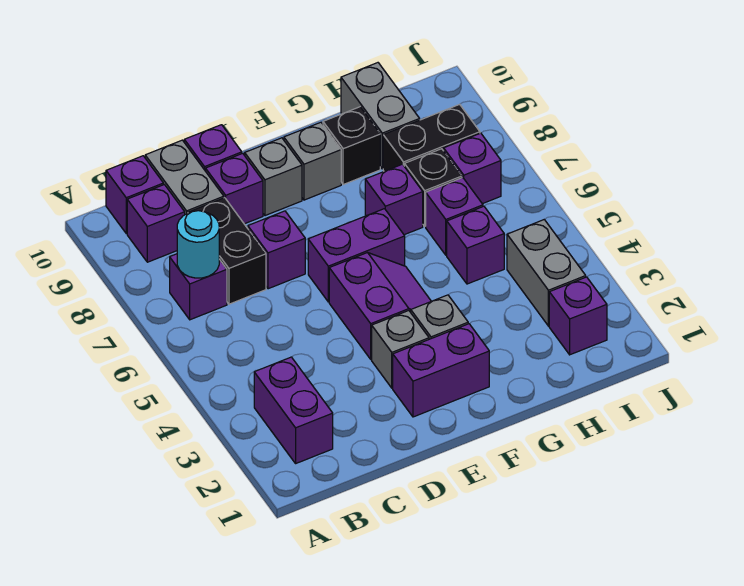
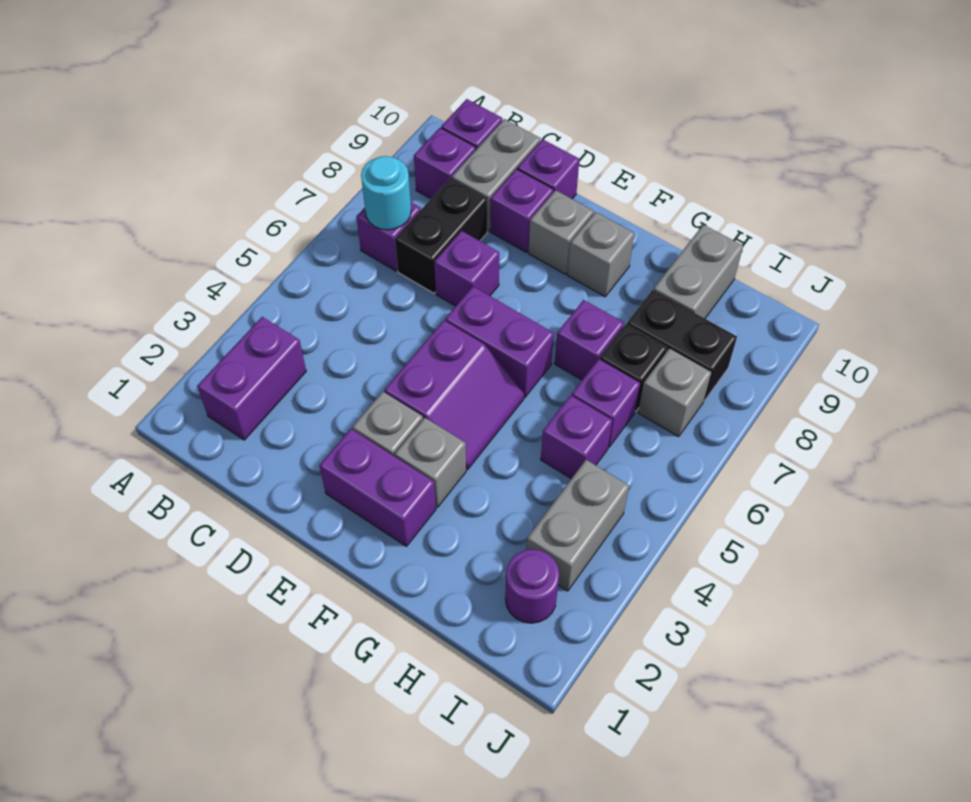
black 1x1 brick [323,107,380,185] -> none
purple 1x1 brick [549,277,607,355] -> purple 1x1 round brick [505,549,559,623]
purple 1x1 brick [444,133,501,204] -> grey 1x1 brick [638,349,711,437]

